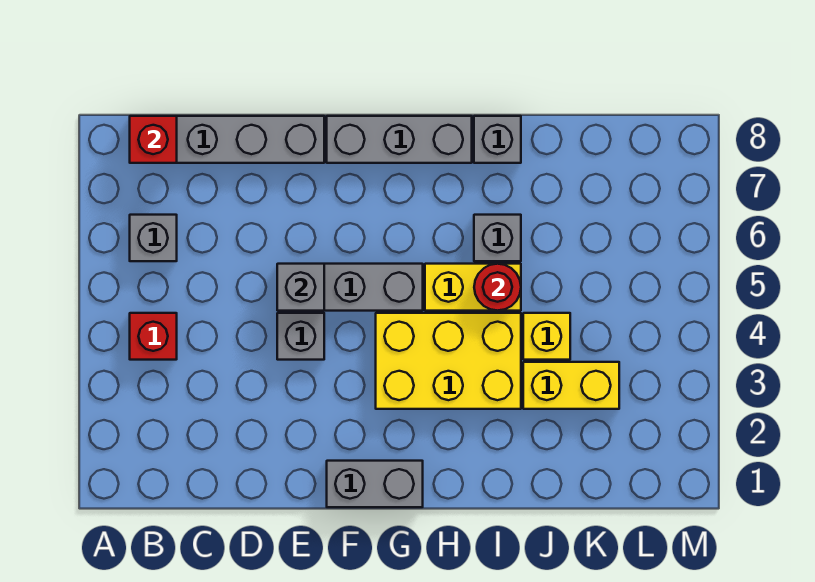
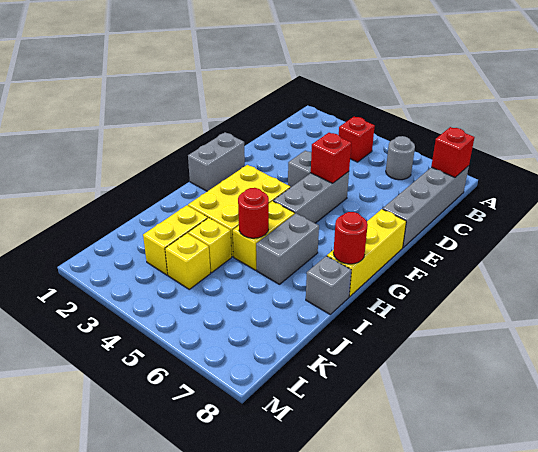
grey 1x1 brick [130,215,177,261] -> grey 1x1 round brick [386,136,415,180]
grey 1x1 brick [277,264,324,311] -> red 1x1 brick [311,133,351,183]
grey 1x3 brick [327,116,472,163] -> yellow 1x3 brick [327,209,406,297]
none -> red 1x1 round brick [333,212,368,264]
grey 1x1 brick [474,215,521,261] -> grey 1x2 brick [256,214,319,284]
none -> yellow 1x1 brick [165,233,210,289]

